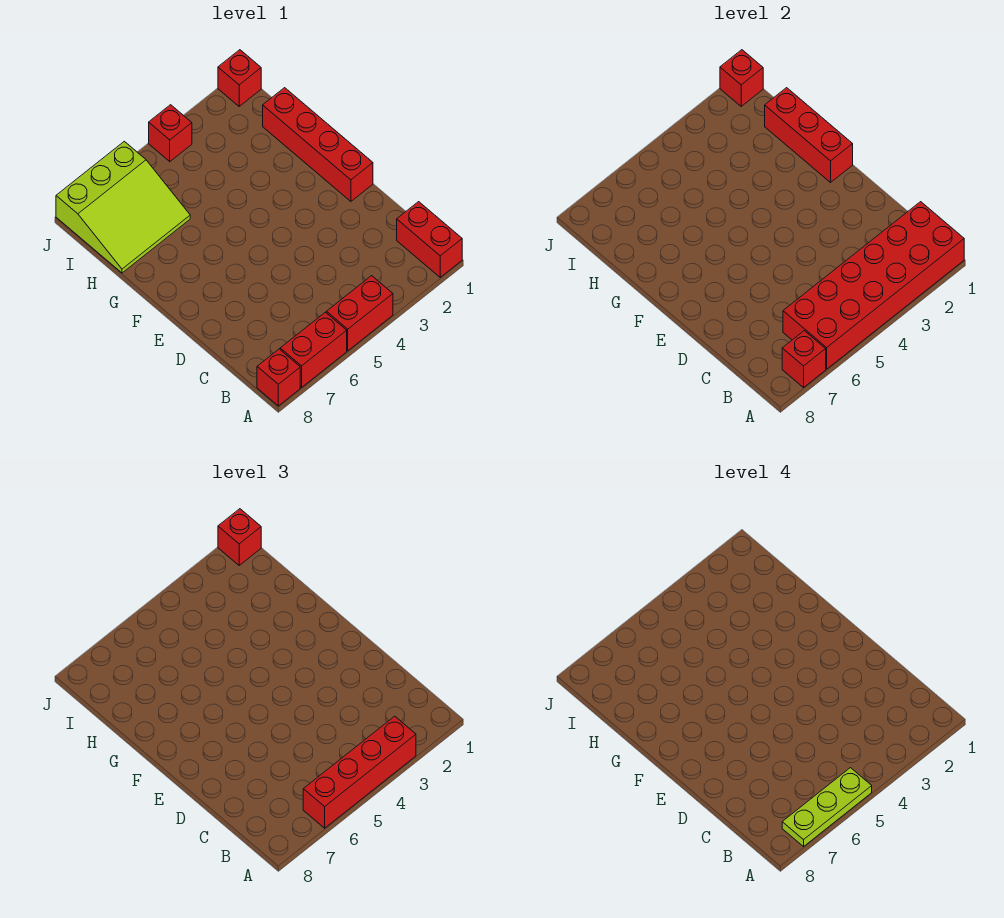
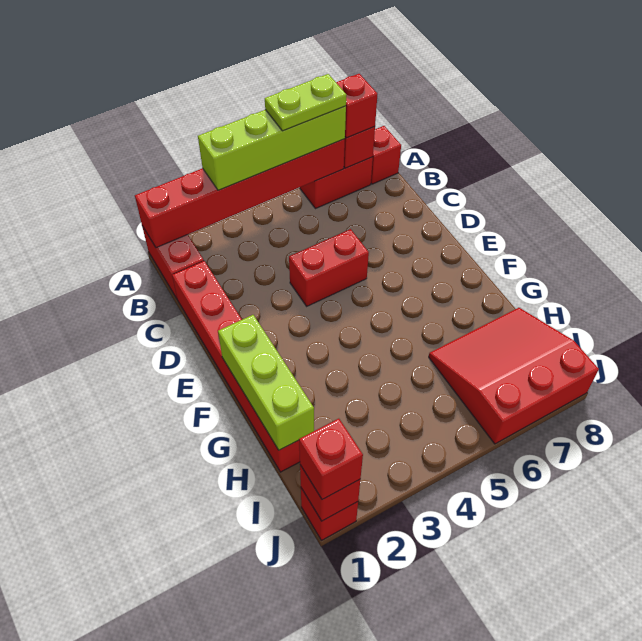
red 2x6 brick [783,202,964,369] -> red 1x6 brick [135,139,345,248]
red 1x4 brick [303,716,416,828] -> lime 1x4 brick [198,106,346,190]
red 1x2 brick [326,276,393,351] -> red 1x2 brick moved to [289,229,369,306]
lime 1x3 plate [782,768,872,847] -> lime 1x2 plate [265,74,346,131]
red 1x4 brick [263,88,373,201] -> red 1x6 brick [172,261,300,472]
red 1x3 brick [765,88,853,182] -> lime 1x3 brick [218,315,314,450]
lime 3x3 slope [56,141,190,273] -> red 3x3 slope [429,308,599,444]
red 1x1 brick [149,105,192,162] -> red 1x1 brick moved to [336,74,377,138]

